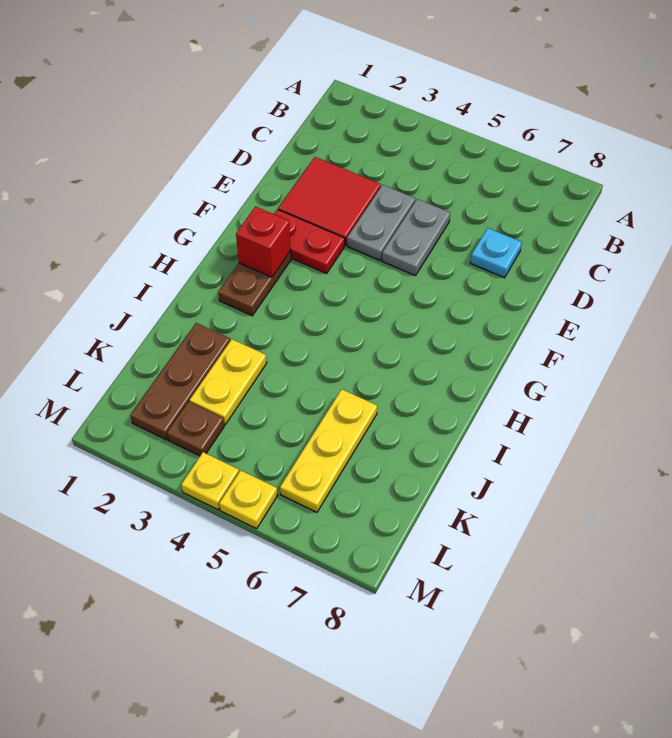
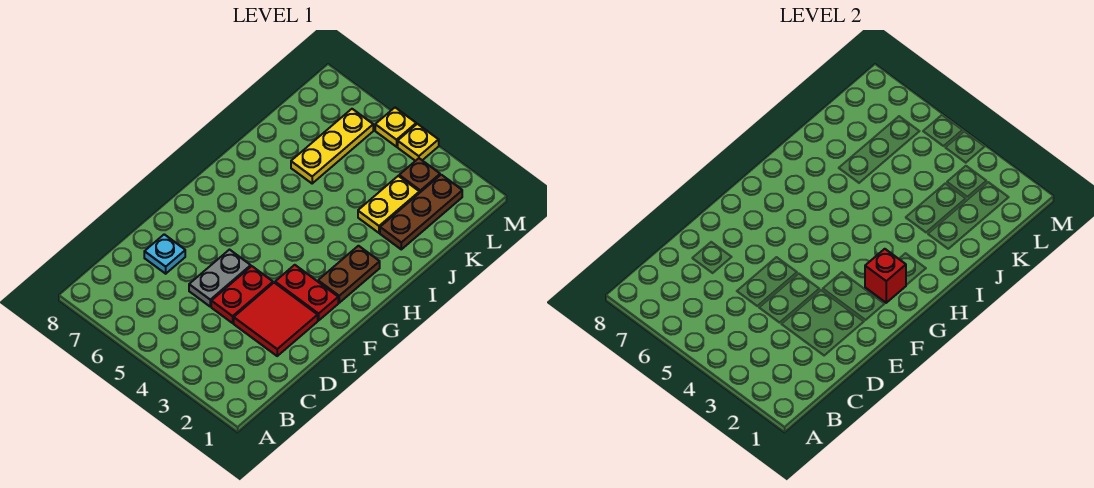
grey 1x2 plate [347,185,415,260] -> red 1x2 plate [211,266,273,323]

